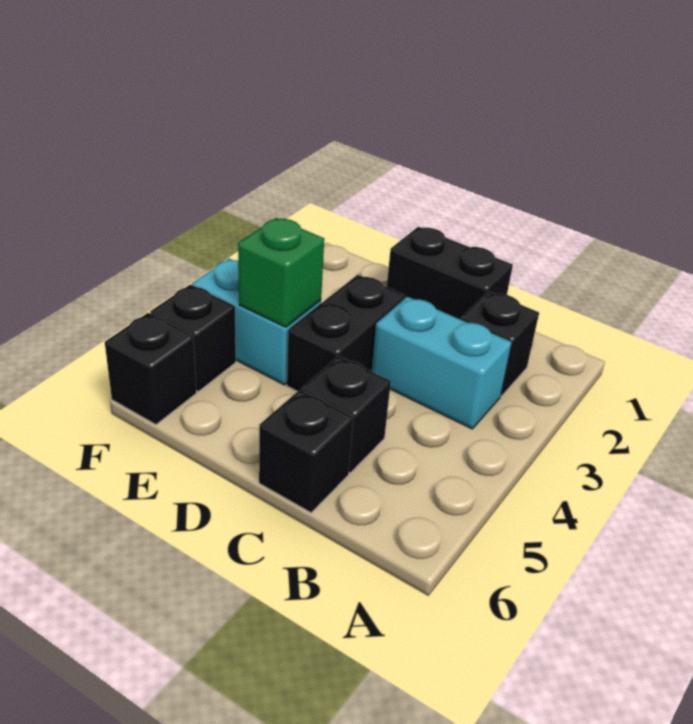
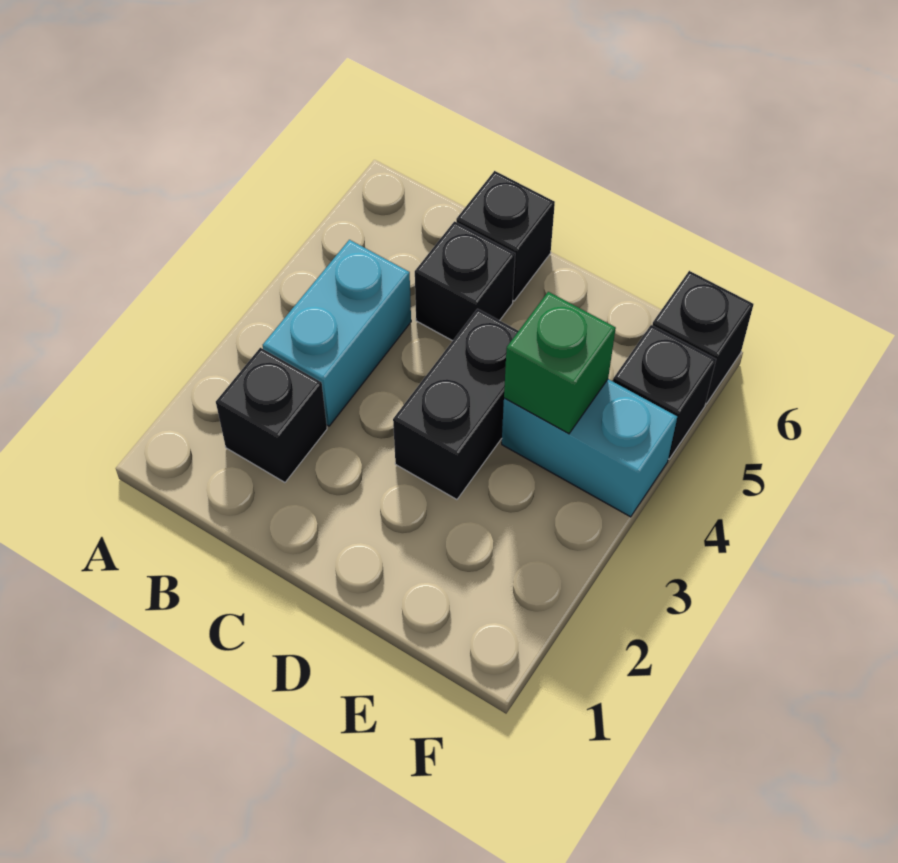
cyan 1x2 brick [371,296,512,429] -> cyan 1x2 brick turned to [263,240,411,426]
black 1x2 brick [387,227,513,319] -> none

